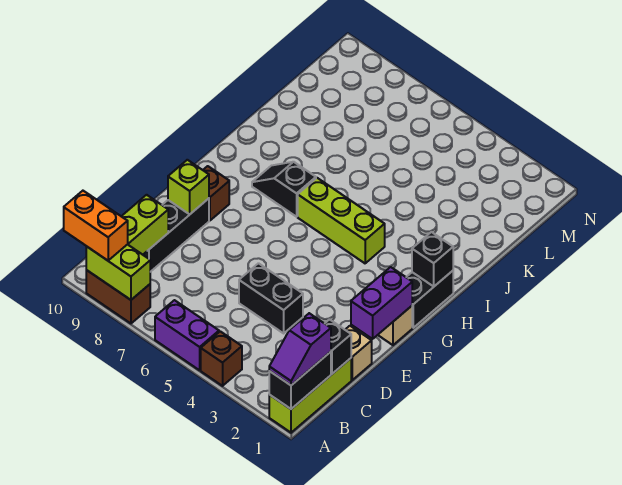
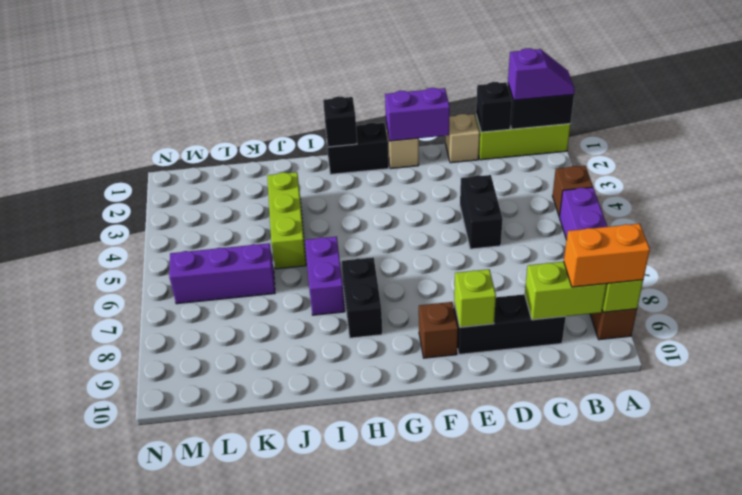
orange 1x2 brick [64,191,128,261] -> orange 1x2 brick turned to [564,224,650,287]
lime 1x3 brick [298,178,385,263] -> lime 1x3 brick moved to [267,172,306,269]
black 1x2 slope [252,162,316,217] -> black 1x2 brick [341,257,382,338]
none -> purple 1x2 brick [305,236,345,315]
none -> purple 1x3 brick [169,243,275,304]

